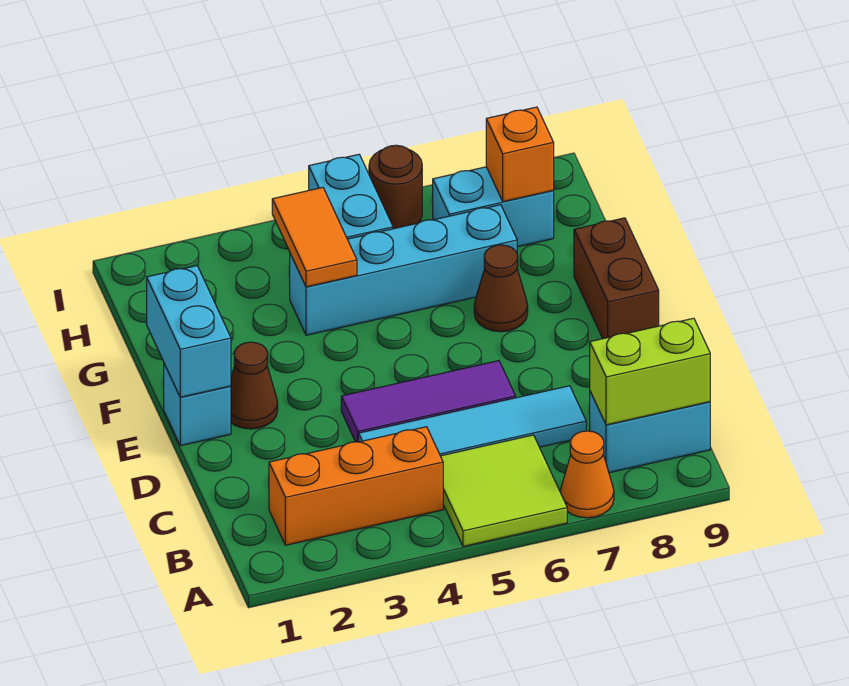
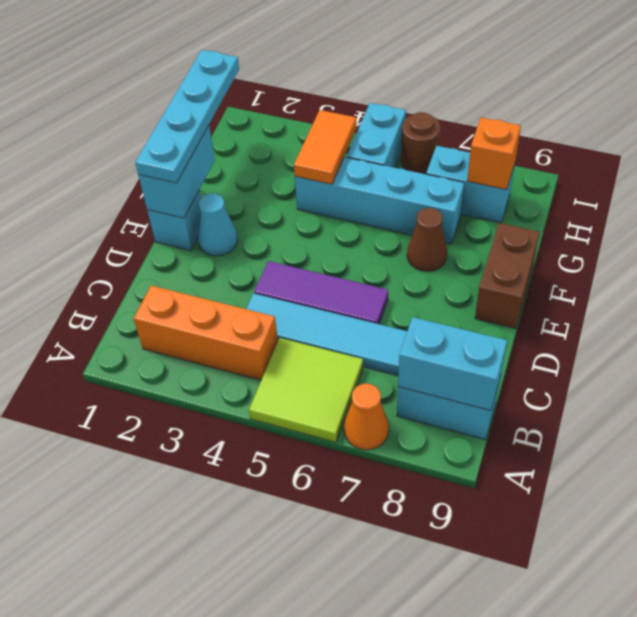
lime 1x2 brick [590,318,710,425] -> cyan 1x2 brick [398,317,507,411]
none -> cyan 1x4 plate [135,50,239,183]
brown 1x1 cone [231,342,278,429] -> cyan 1x1 cone [198,193,238,256]

